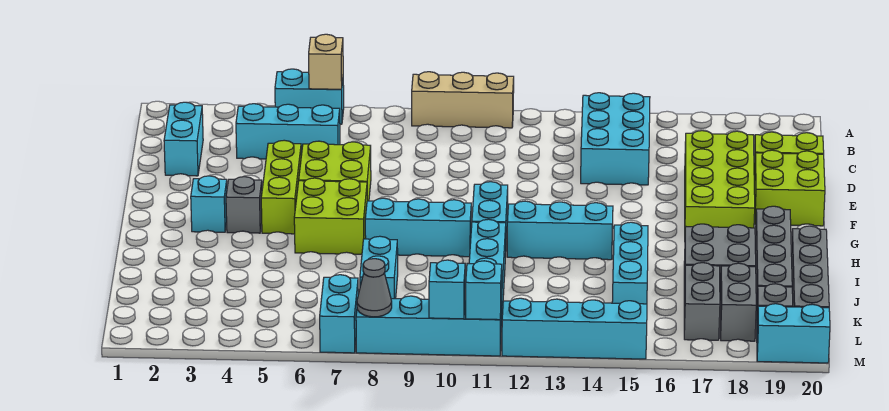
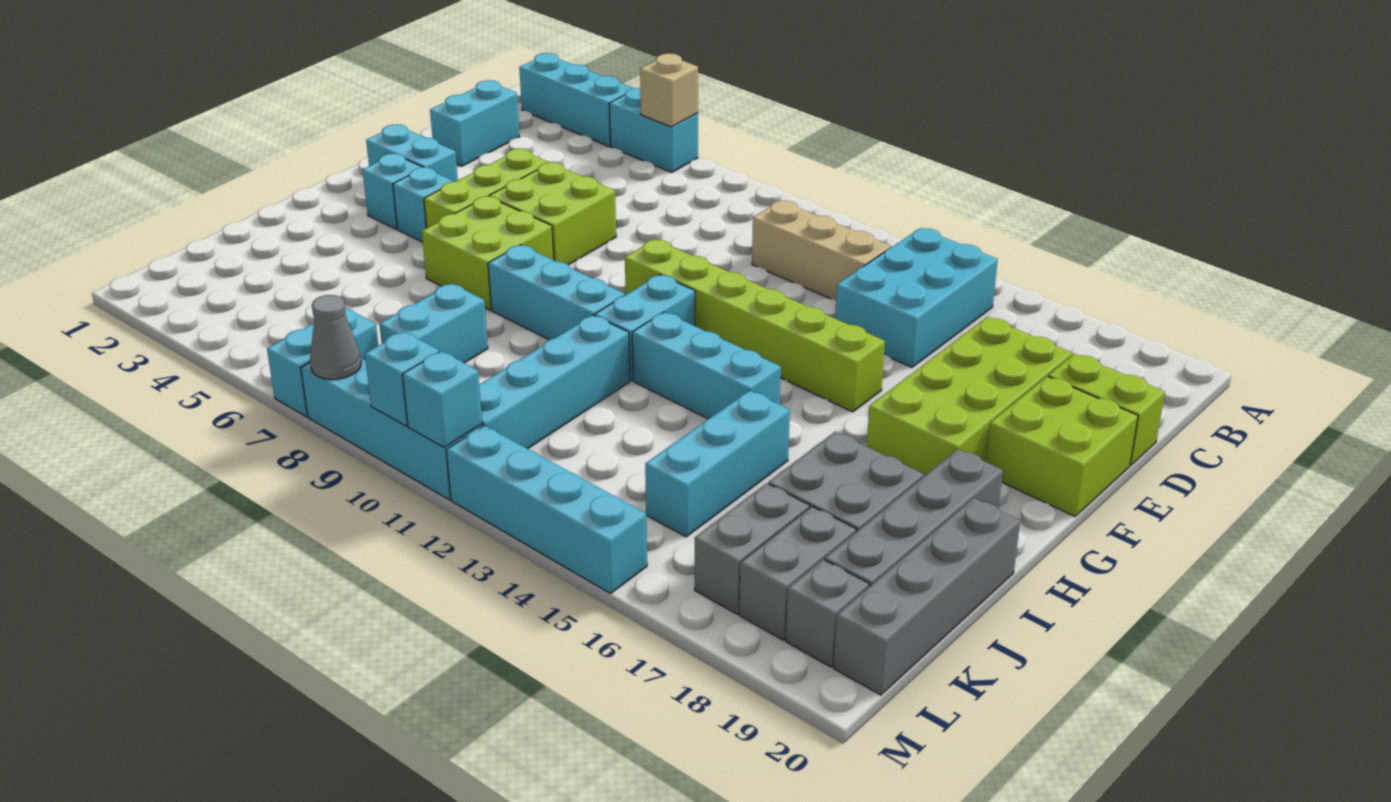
tan 1x3 brick [412,72,514,128] -> tan 1x3 brick moved to [752,201,891,300]
cyan 1x3 brick [236,104,340,159] -> cyan 1x3 brick moved to [519,53,633,146]
none -> lime 1x6 brick [625,240,885,412]
grey 1x1 brick [226,177,262,233] -> cyan 1x1 brick [393,167,454,242]
cyan 1x2 brick [757,304,830,363] -> cyan 1x2 brick moved to [366,124,458,182]

